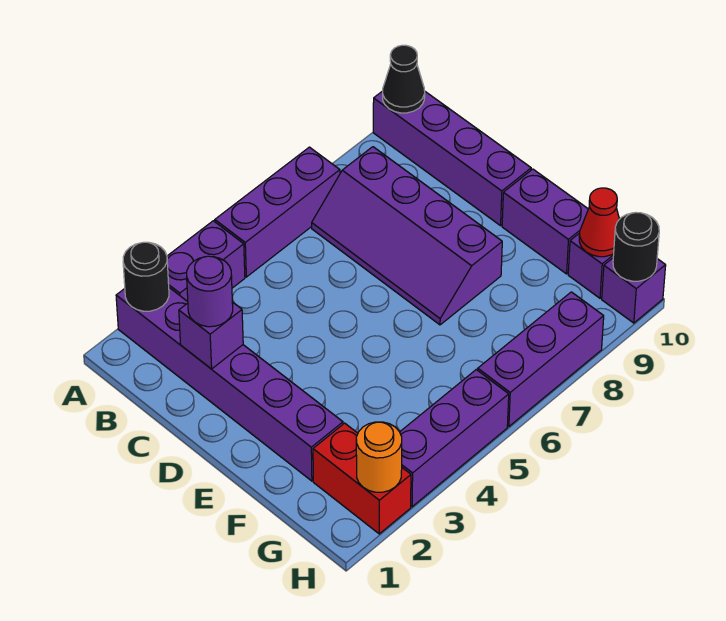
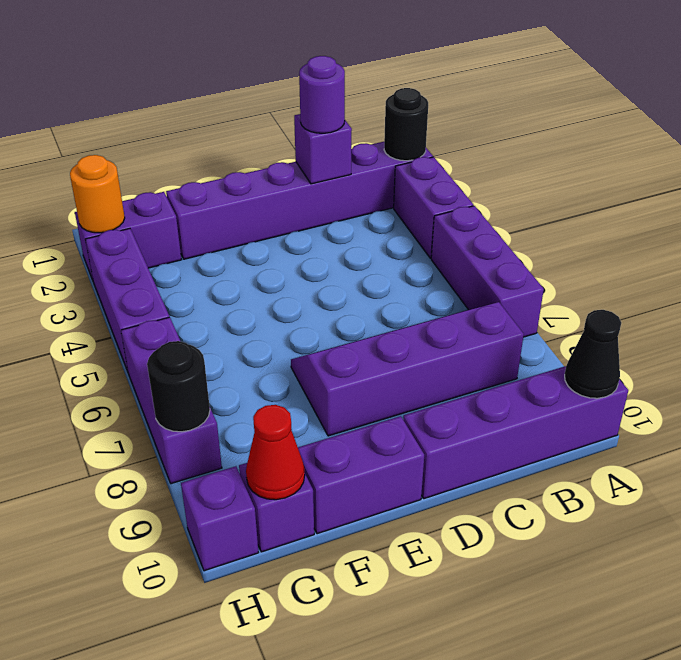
red 1x2 brick [313,423,411,534] -> purple 1x2 brick [75,192,181,280]
black 1x1 round brick [613,213,659,281] -> black 1x1 round brick moved to [147,341,210,432]

